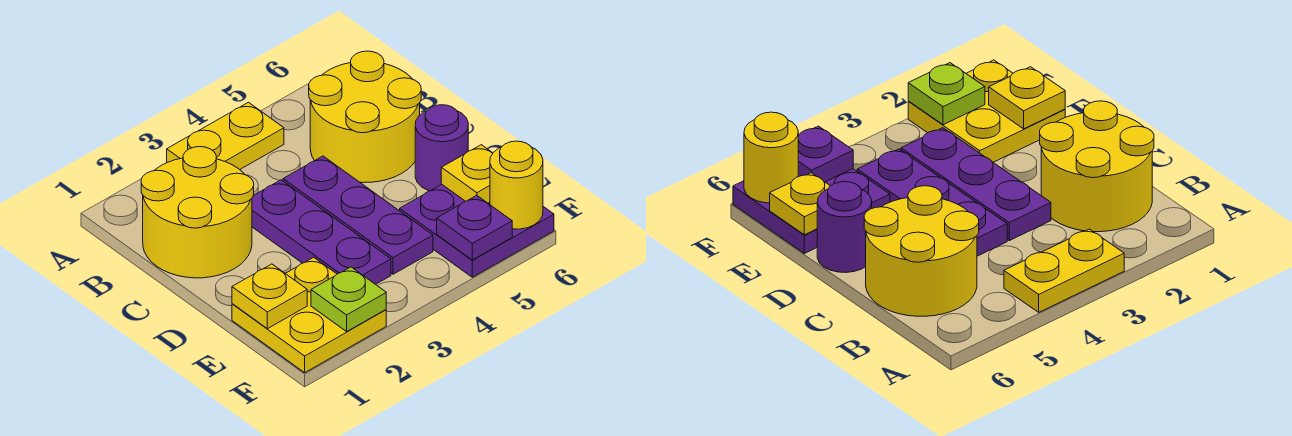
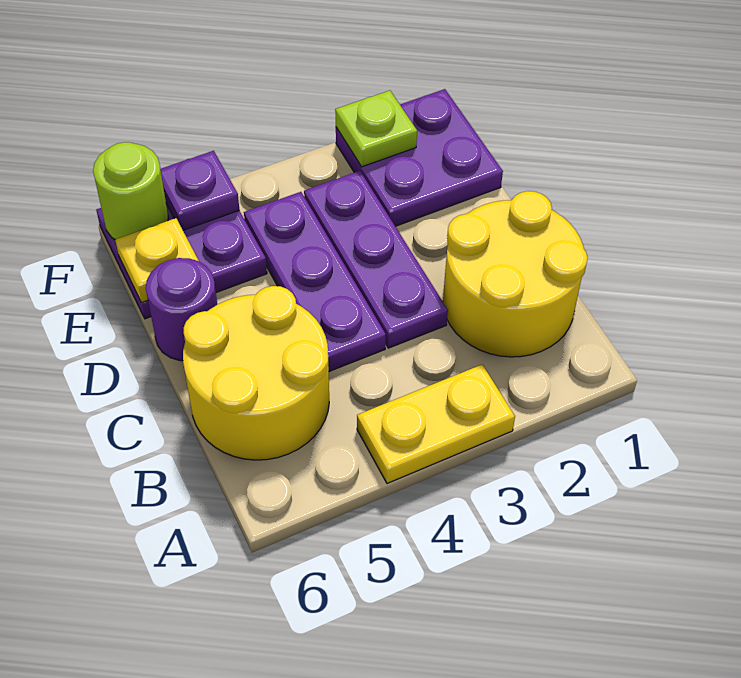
yellow 2x2 plate [232,257,386,373] -> purple 2x2 plate [336,89,503,226]
yellow 1x1 plate [232,264,307,329] -> none
yellow 1x1 round brick [490,141,543,229] -> lime 1x1 round brick [93,142,168,239]

